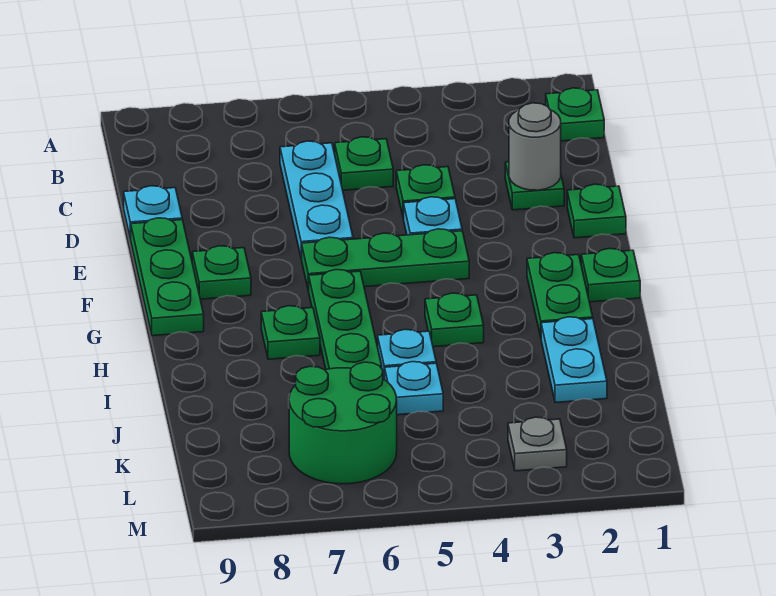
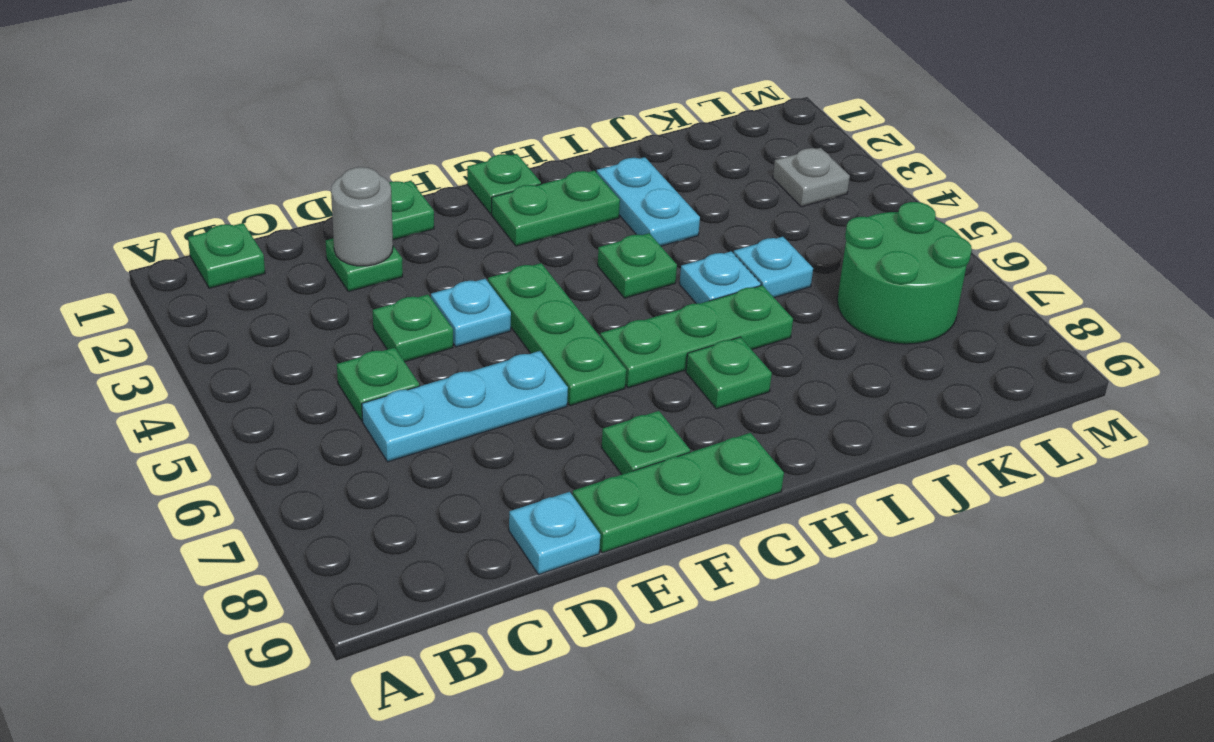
cyan 1x2 plate [541,317,607,403] -> cyan 1x2 plate turned to [597,157,700,246]

